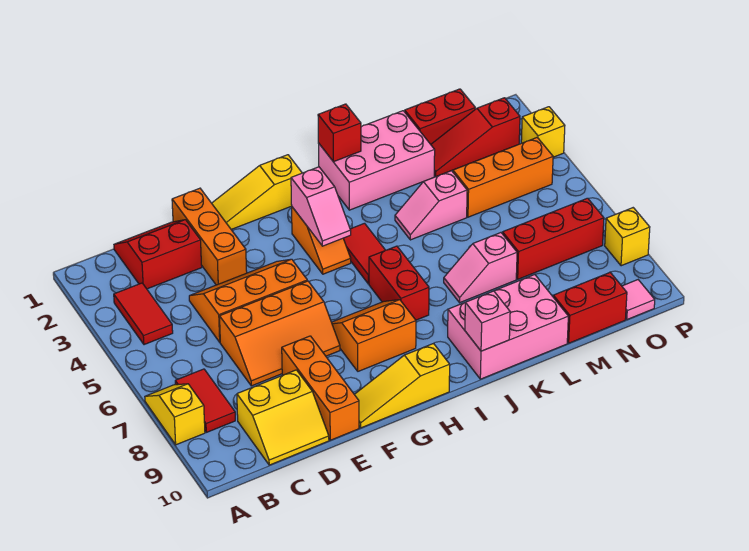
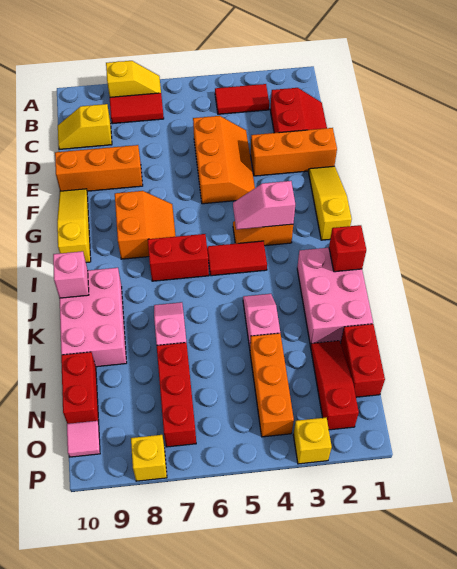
yellow 2x2 slope [237,370,329,465] -> yellow 1x2 slope [58,104,112,149]
orange 2x3 slope [220,281,340,386] -> none

